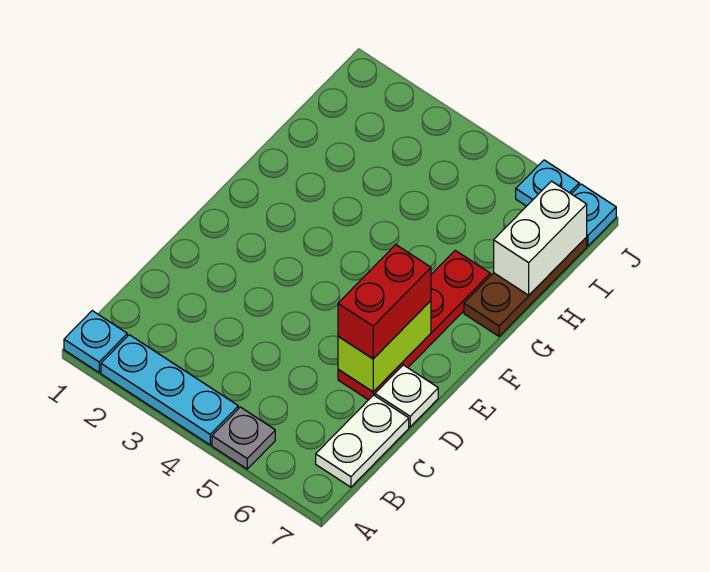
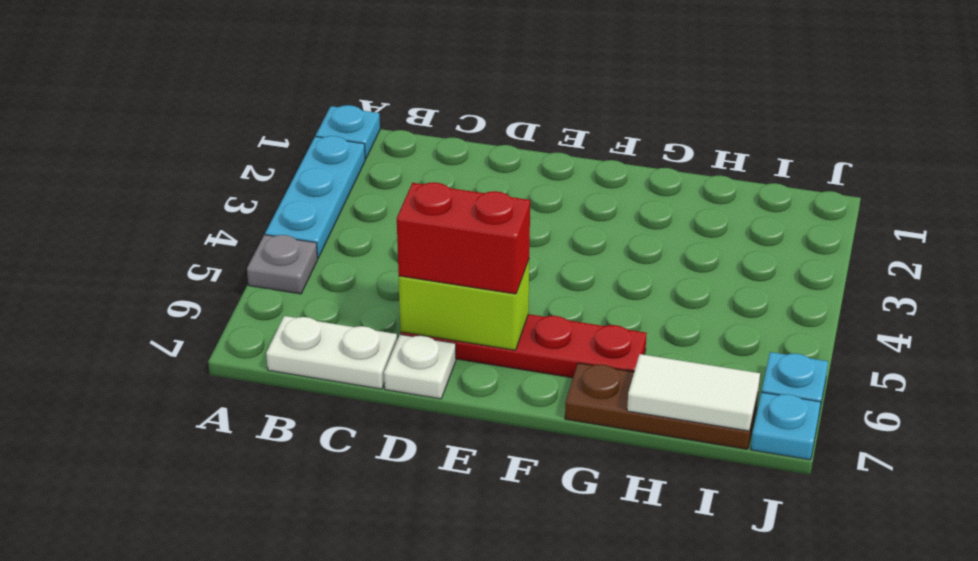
white 1x2 brick [494,181,587,295] -> white 1x2 tile [627,354,760,431]

